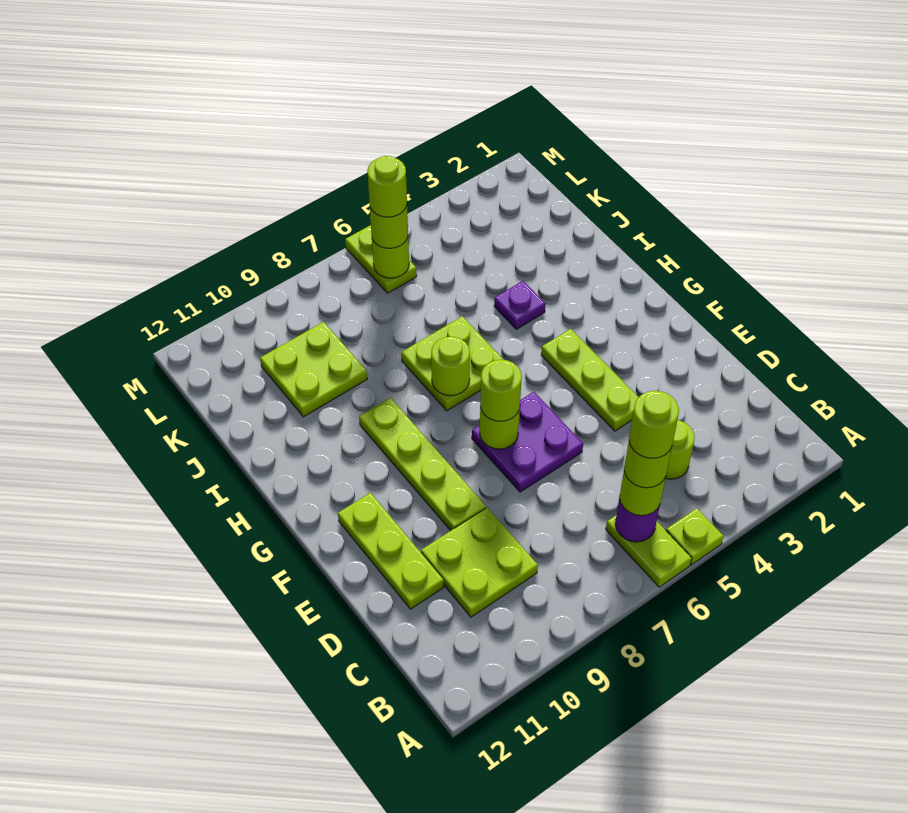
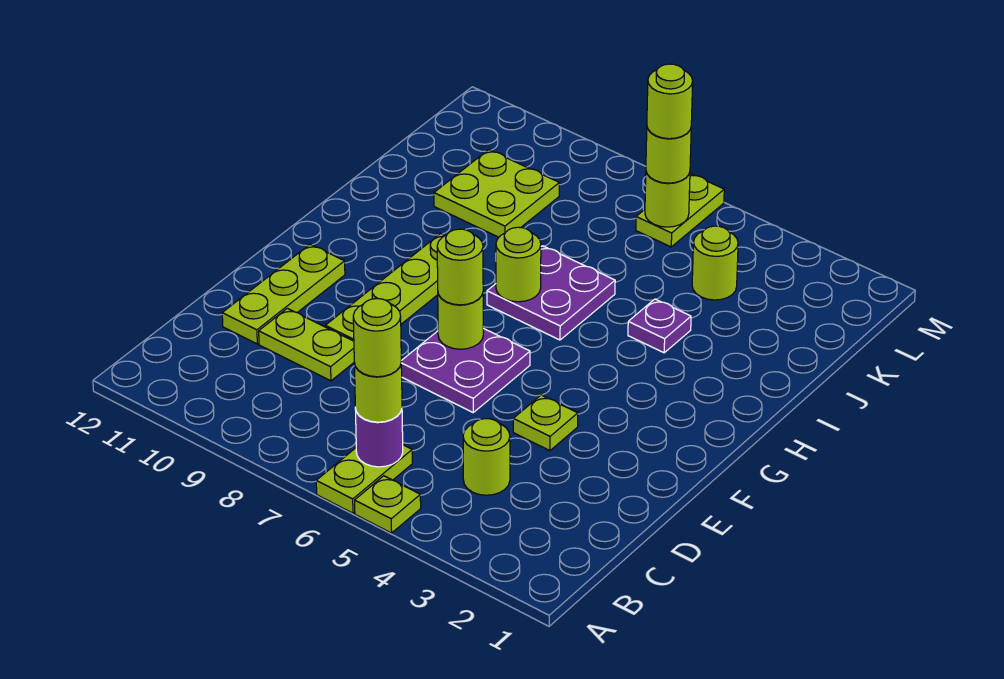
lime 1x1 round brick [629,391,679,458] -> lime 1x1 round brick moved to [692,226,738,300]
lime 2x2 plate [421,508,538,617] -> lime 1x2 plate [259,308,354,381]
lime 1x3 plate [541,329,639,431] -> lime 1x1 plate [513,395,578,451]
lime 2x2 plate [401,316,504,411] -> purple 2x2 plate [487,246,615,340]

